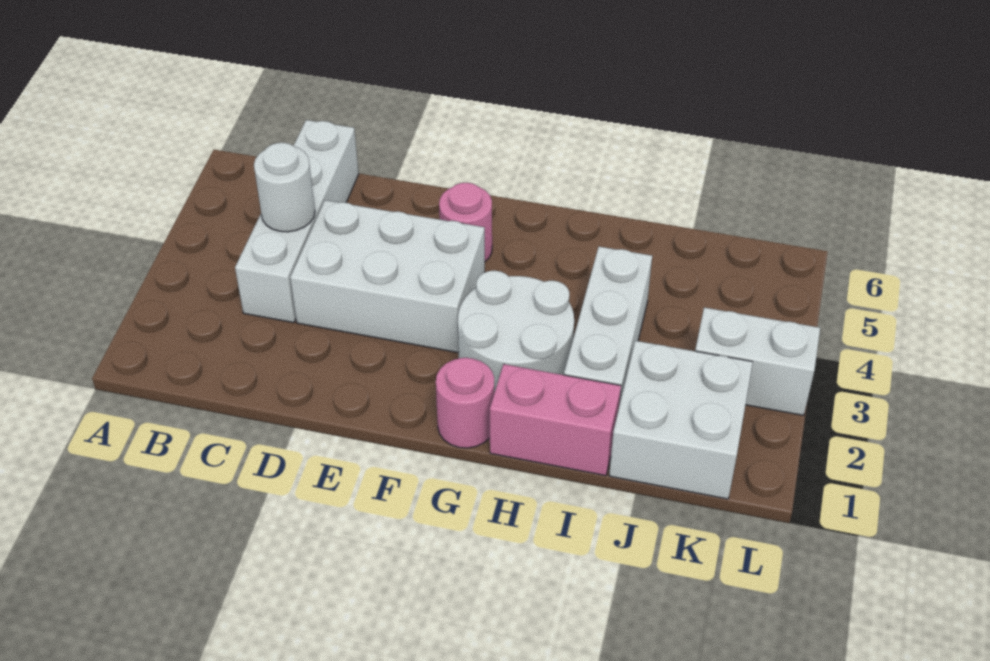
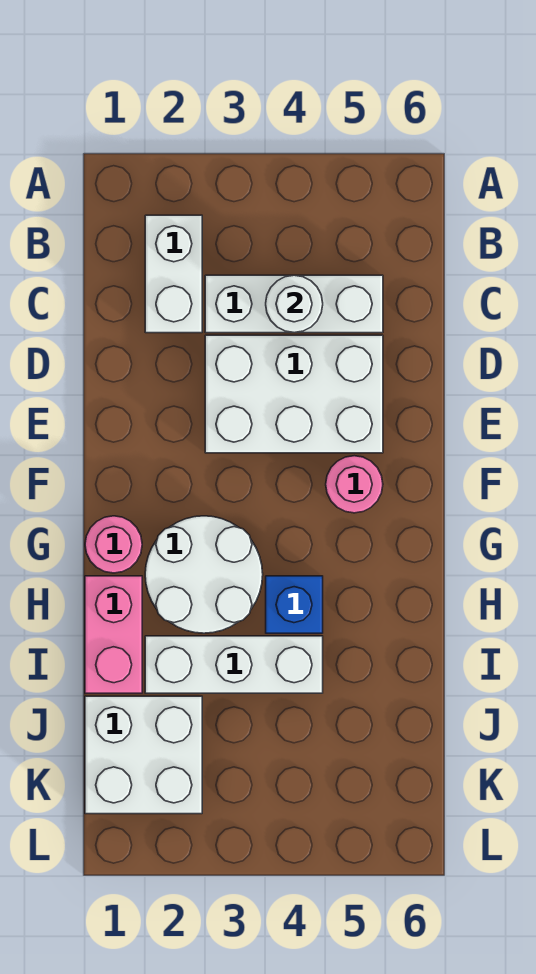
white 1x4 brick [235,120,359,323] -> white 1x3 brick [205,275,383,333]
white 2x3 brick [290,200,485,352] -> white 2x3 brick turned to [205,335,383,453]
none -> blue 1x1 brick [266,576,323,633]
white 1x2 brick [695,307,820,415] -> white 1x2 brick moved to [145,215,202,333]

